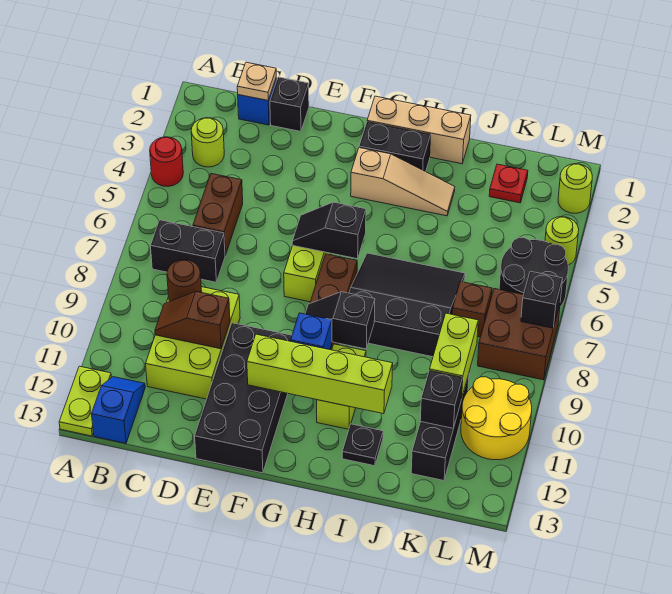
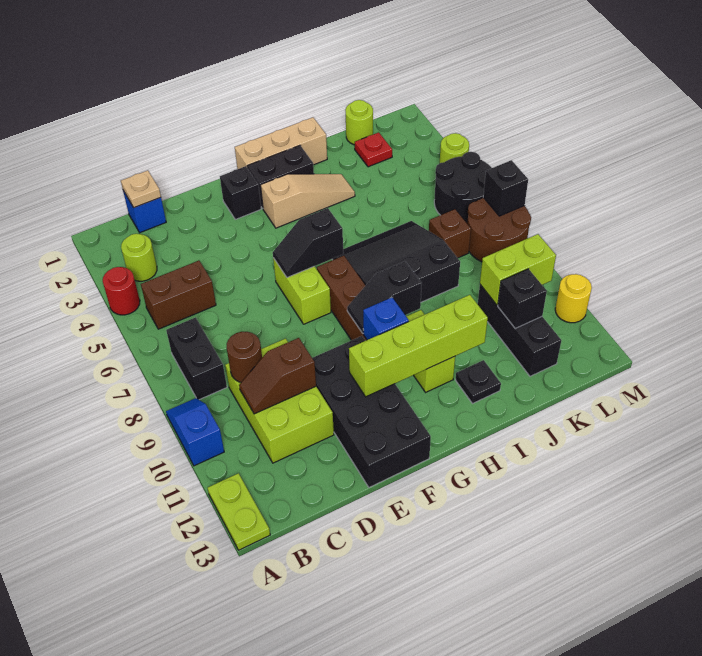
black 1x2 brick [151,220,225,282] -> black 1x2 brick turned to [166,318,227,400]
blue 1x2 slope [92,377,145,443] -> blue 1x2 slope moved to [166,398,224,466]
brown 1x2 brick [193,174,243,255] -> brown 1x2 brick turned to [141,261,216,329]
black 1x1 brick [270,77,309,131] -> black 1x1 brick moved to [220,166,261,219]
lime 1x2 brick [430,313,478,399] -> lime 1x2 brick turned to [480,234,556,305]
brown 2x2 brick [478,289,560,380] -> brown 2x2 round brick [467,197,531,262]
yellow 2x2 round brick [461,377,532,460] -> yellow 1x1 round brick [555,274,592,323]
lime 1x1 round brick [558,164,592,213] -> lime 1x1 round brick moved to [345,100,373,145]

